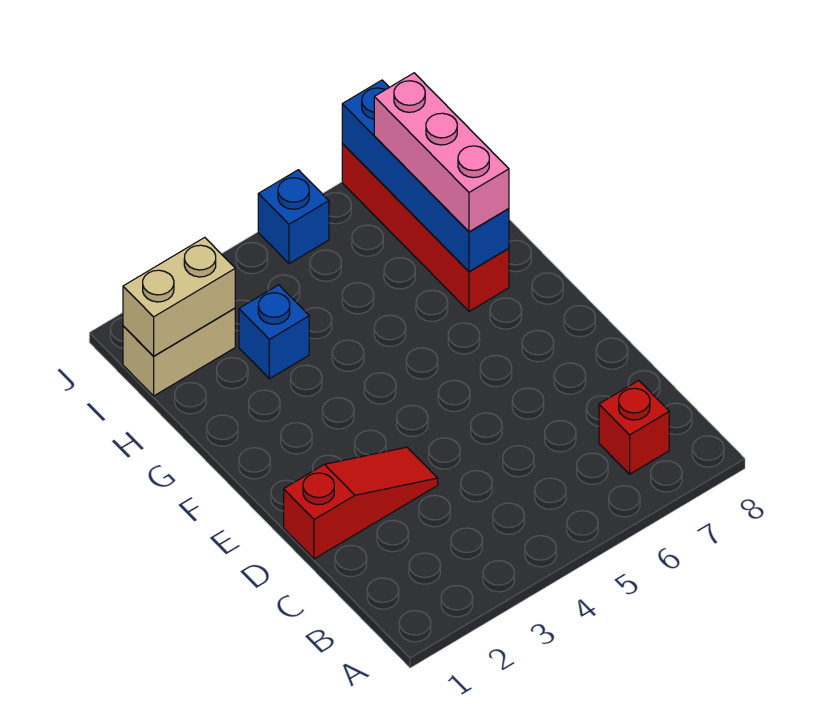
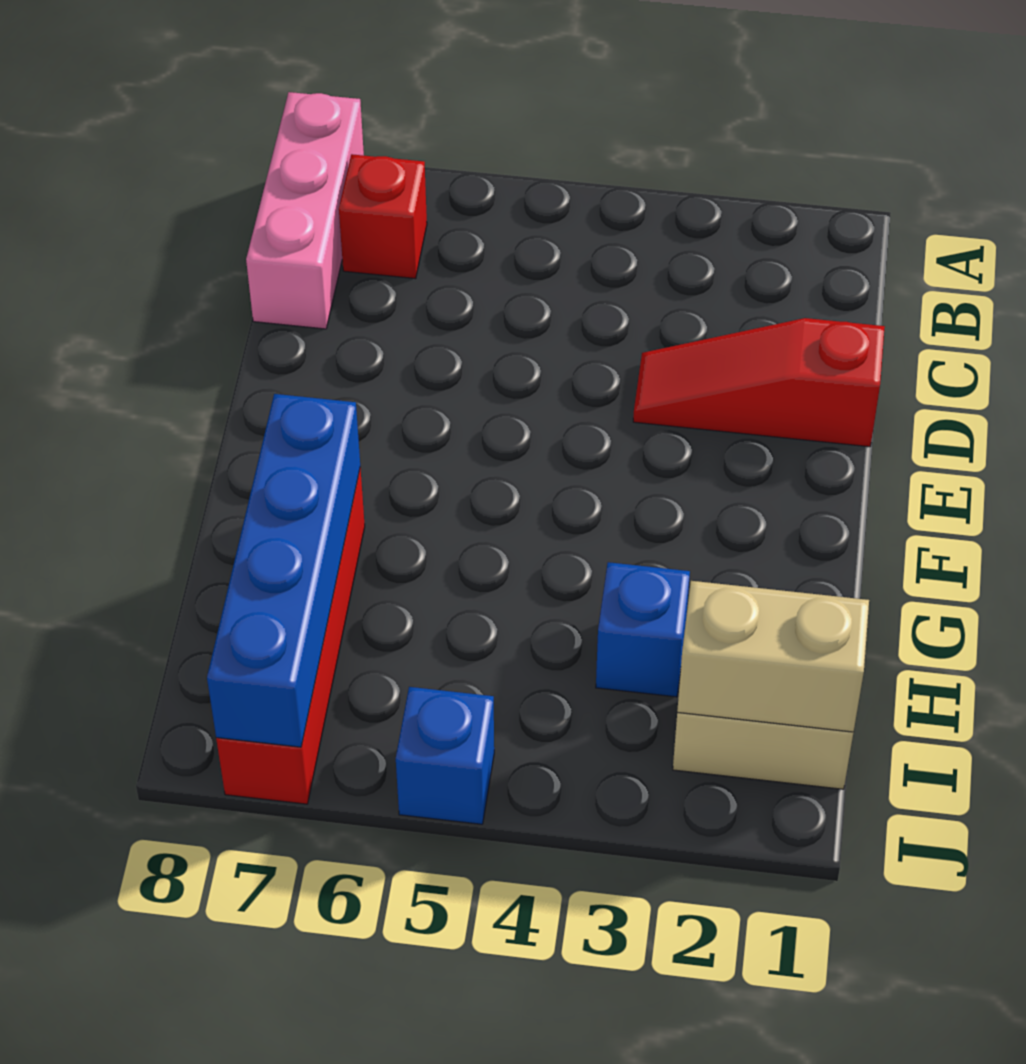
pink 1x3 brick [374,73,509,232] -> pink 1x3 brick moved to [246,92,364,329]

